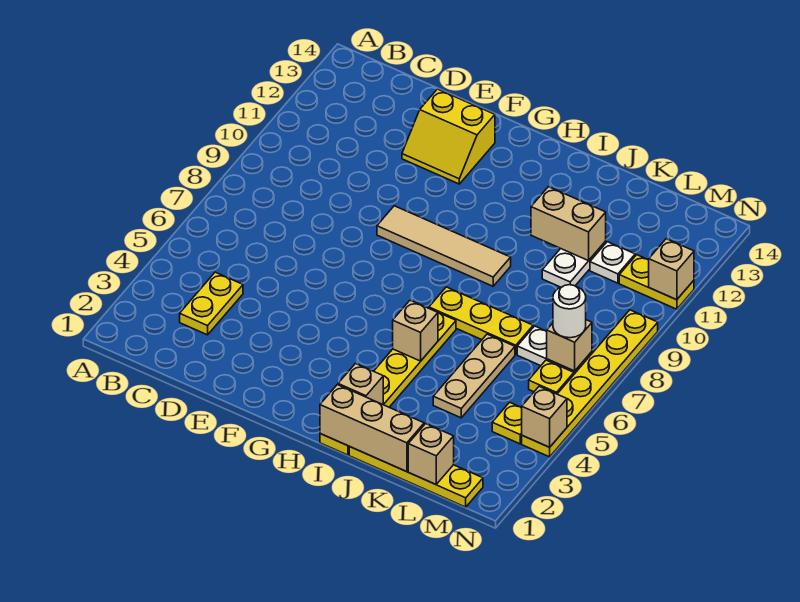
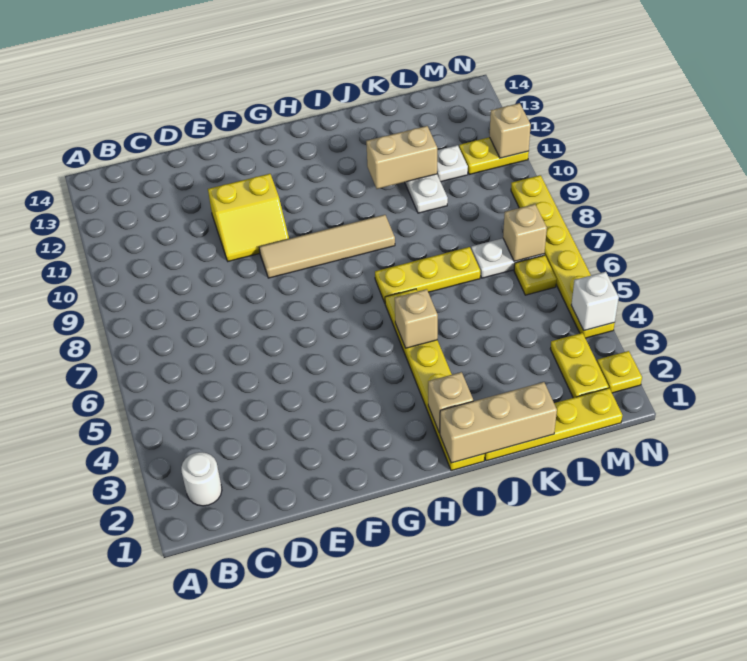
yellow 1x2 plate [180,272,243,335] -> yellow 1x2 plate moved to [550,333,609,398]
yellow 2x2 slope [402,89,495,184] -> yellow 2x2 slope moved to [208,174,289,261]
tan 1x3 plate [433,334,515,418] -> none
tan 1x1 brick [408,424,454,484] -> none
yellow 1x1 plate [492,402,522,444] -> yellow 1x1 plate moved to [597,351,642,393]
white 1x1 round brick [553,285,586,338] -> white 1x1 round brick moved to [181,452,222,506]
tan 1x1 brick [522,386,567,447] -> white 1x1 brick [571,272,619,331]

